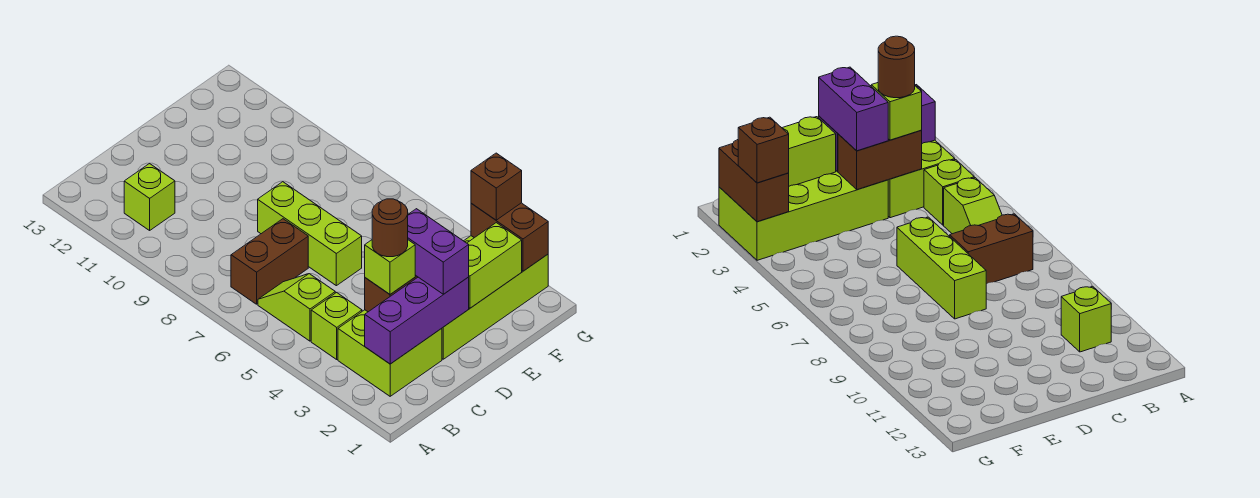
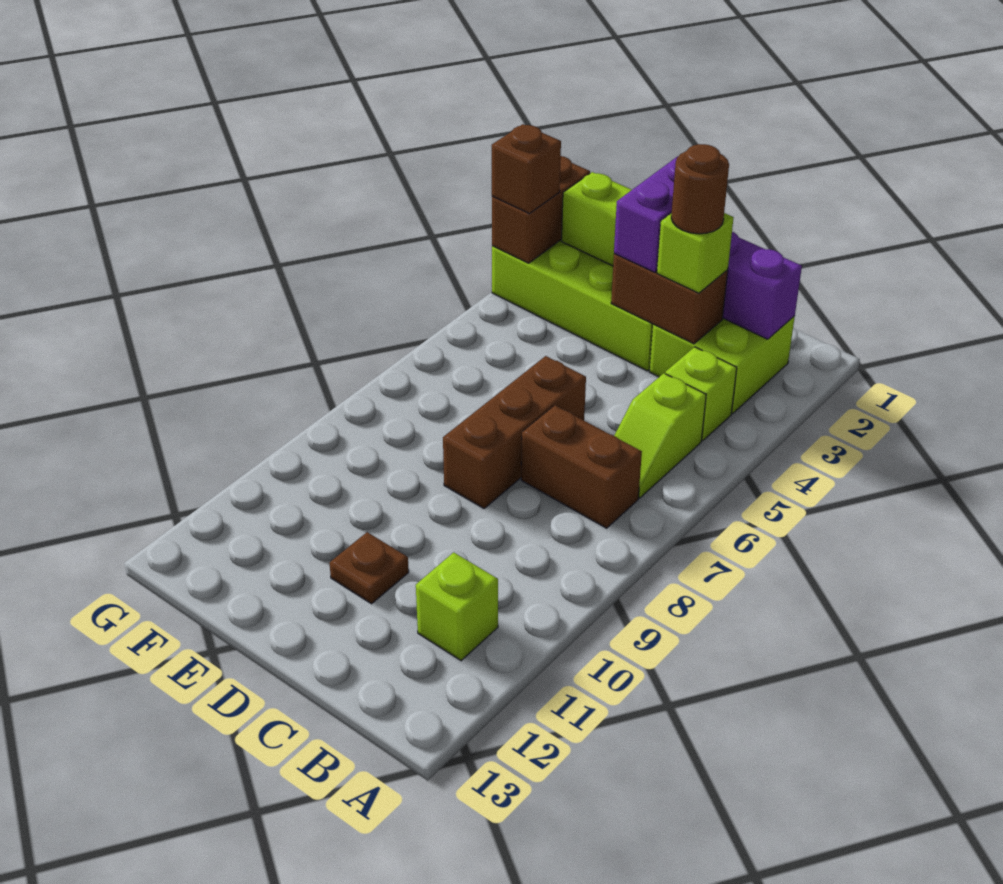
lime 1x3 brick [258,182,362,286] -> brown 1x3 brick [443,356,586,508]
none -> brown 1x1 plate [330,532,409,604]

